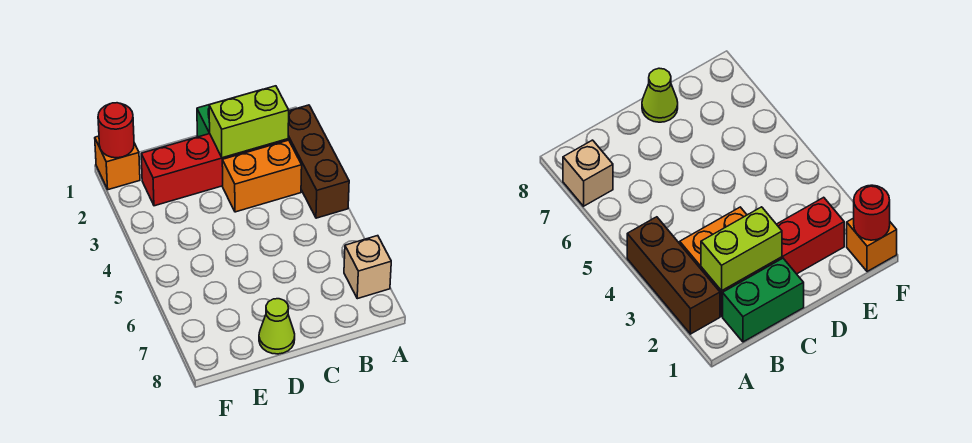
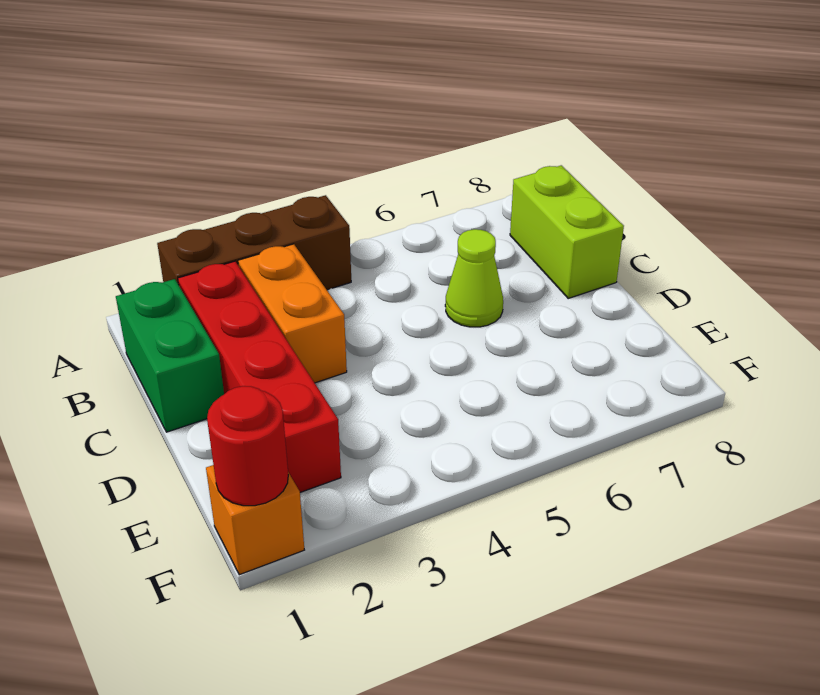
tan 1x1 brick [344,236,391,299] -> none
lime 1x2 brick [209,86,289,158] -> lime 1x2 brick moved to [510,165,624,298]
lime 1x1 cone [259,299,295,354] -> lime 1x1 cone moved to [445,229,503,327]

